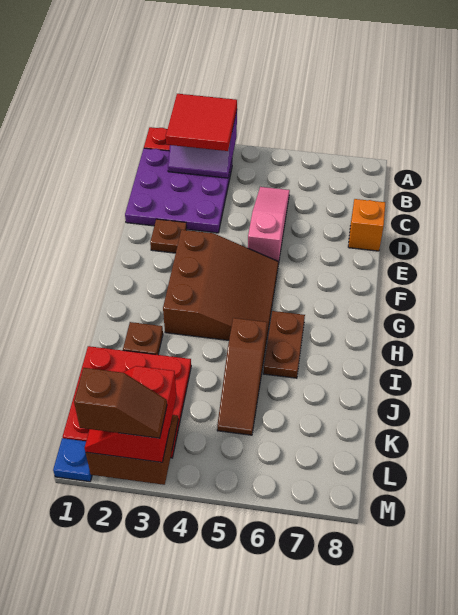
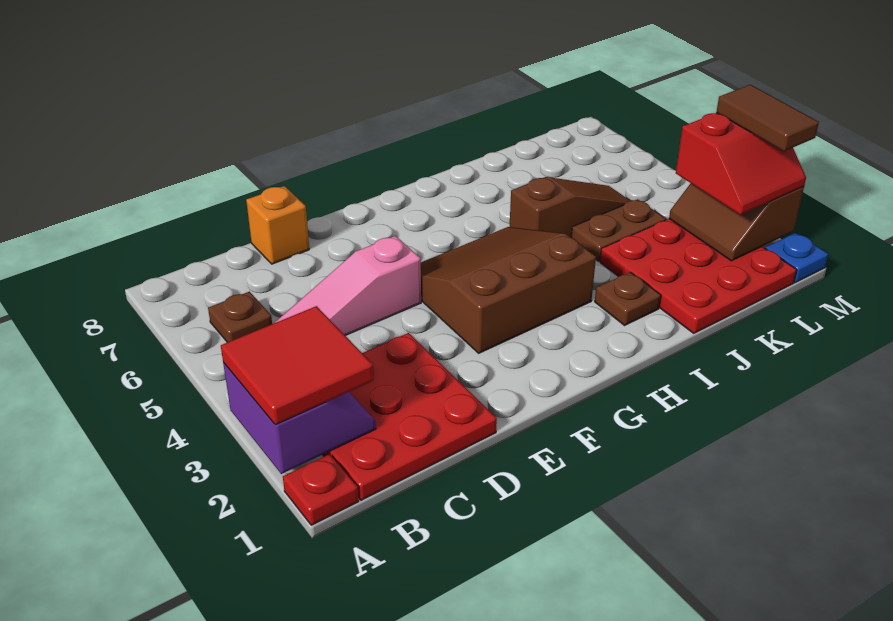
purple 3x3 plate [125,148,232,233] -> red 3x3 plate [323,333,497,500]
brown 1x1 plate [150,219,187,253] -> brown 1x1 plate moved to [208,292,272,342]
brown 1x2 plate [263,311,305,378] -> brown 1x2 plate moved to [571,199,666,261]
brown 1x2 slope [74,368,167,438] -> brown 1x2 tile [716,85,819,151]

